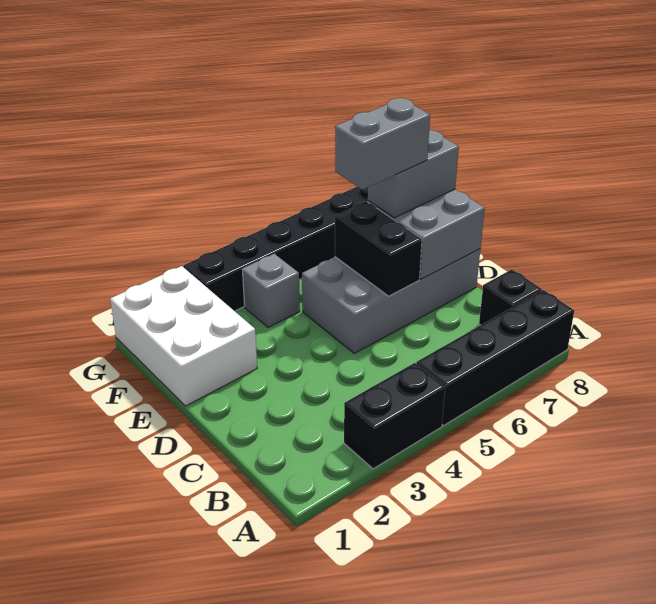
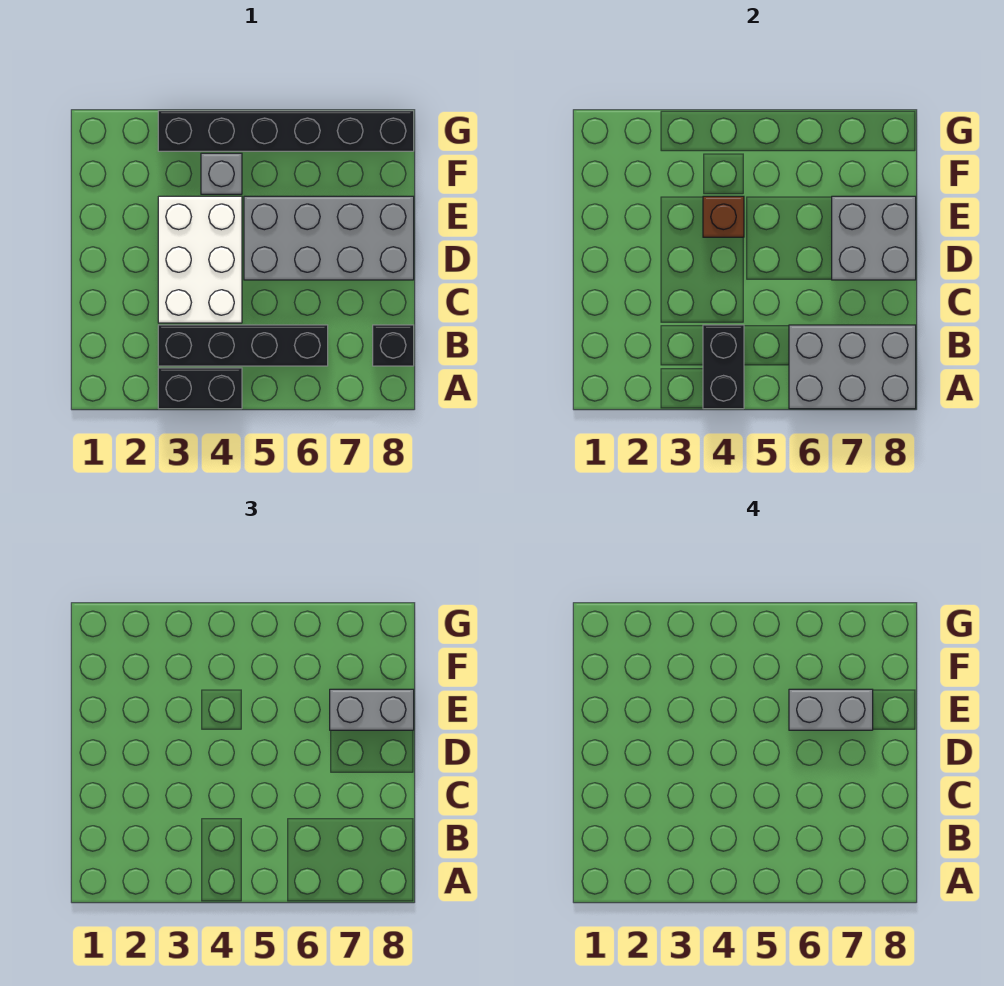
black 1x4 brick [416,290,574,426] -> black 1x4 brick moved to [158,325,328,366]
none -> grey 2x3 brick [789,325,916,409]
black 1x2 brick [335,201,422,296] -> black 1x2 brick moved to [703,325,744,409]
white 2x3 brick [110,266,257,406] -> white 2x3 brick moved to [158,196,242,323]
none -> brown 1x1 brick [703,196,744,237]

